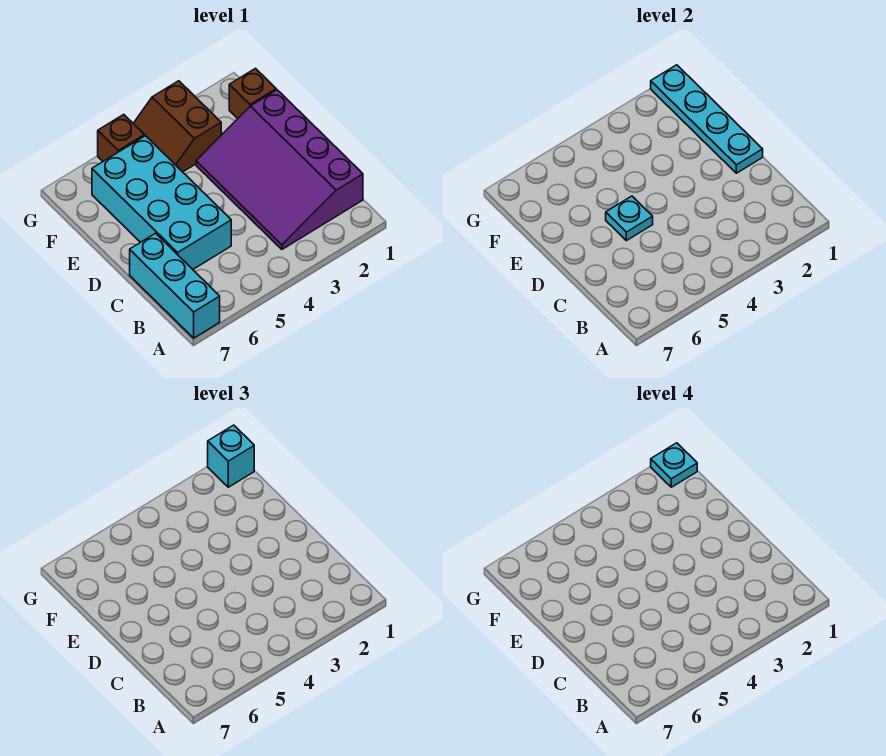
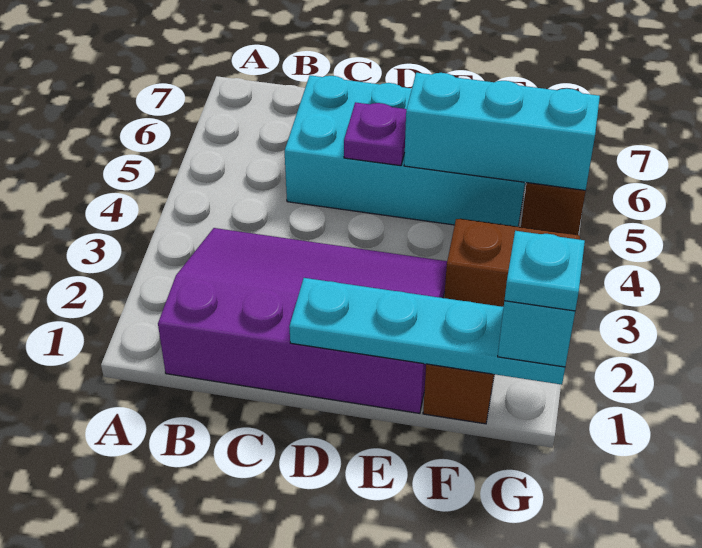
cyan 1x3 brick [130,233,220,338] -> cyan 1x3 brick moved to [404,73,600,190]
cyan 1x1 plate [606,196,653,241] -> purple 1x1 plate [344,102,407,166]

